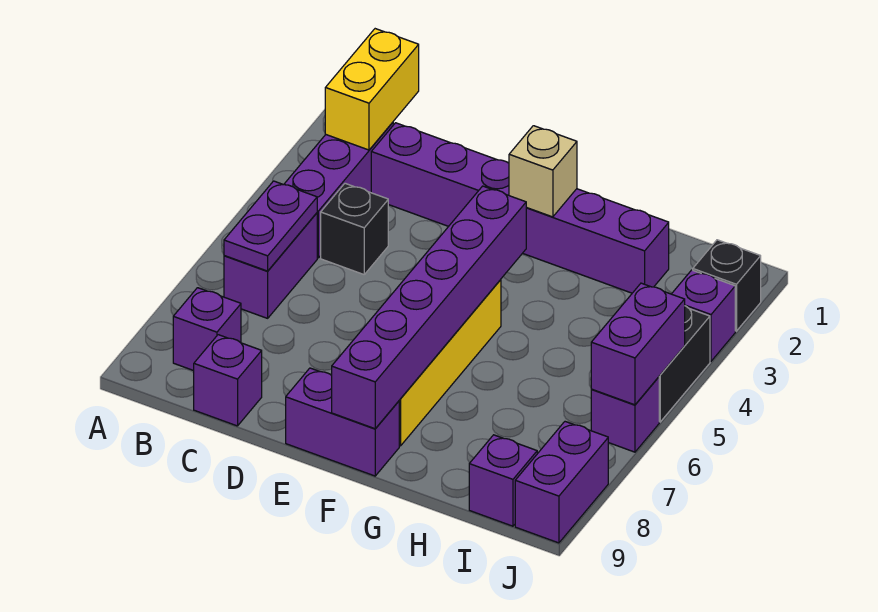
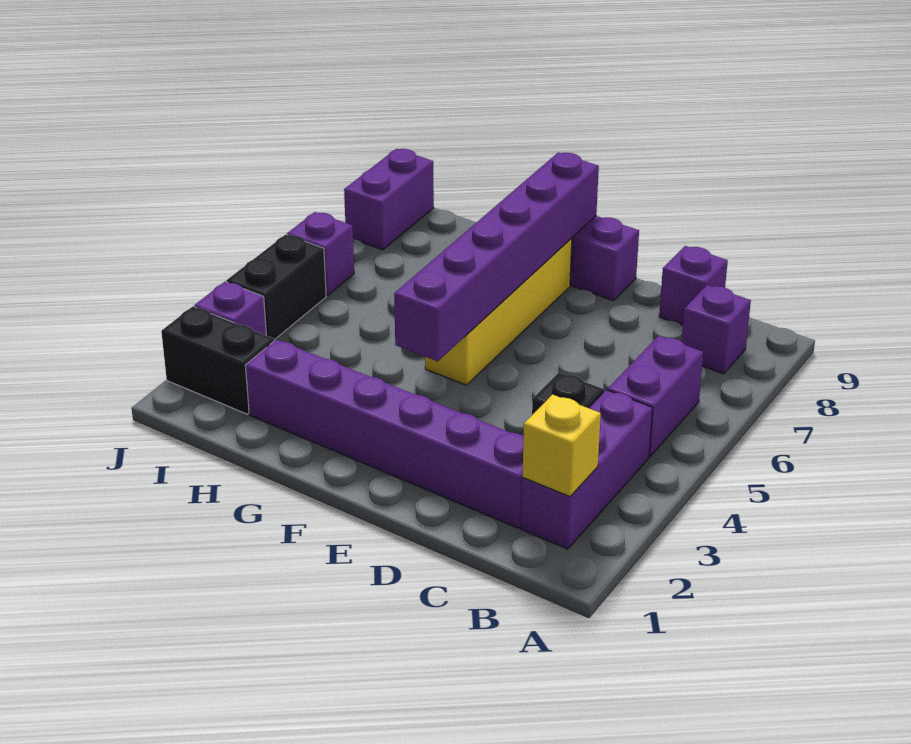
yellow 1x2 brick [325,29,419,150] -> yellow 1x1 brick [522,395,601,496]
purple 1x2 plate [224,181,317,271] -> none
tan 1x1 brick [509,126,577,217] -> none
purple 1x1 brick [469,435,537,526] -> none
black 1x1 brick [693,240,761,331] -> black 1x2 brick [161,306,274,414]
purple 1x2 brick [591,283,685,405] -> none

